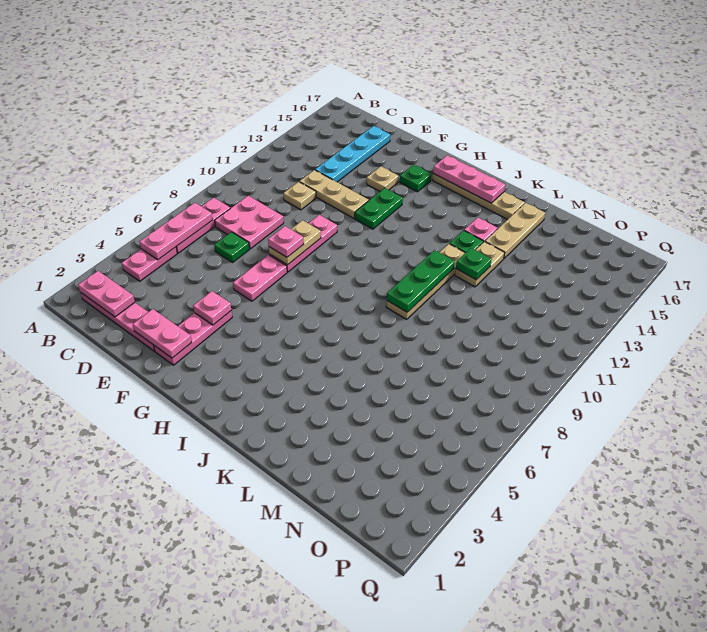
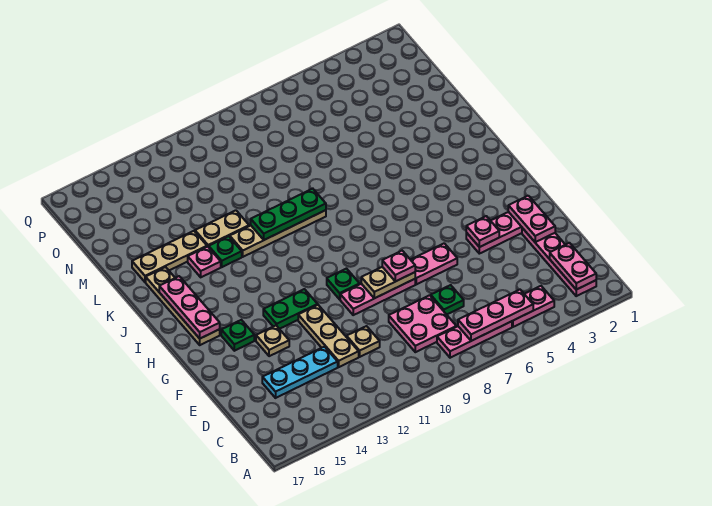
cyan 1x4 plate [315,126,390,182] -> cyan 1x3 plate [262,347,338,398]
green 1x1 plate [456,248,492,280] -> green 1x1 plate moved to [327,269,360,299]

